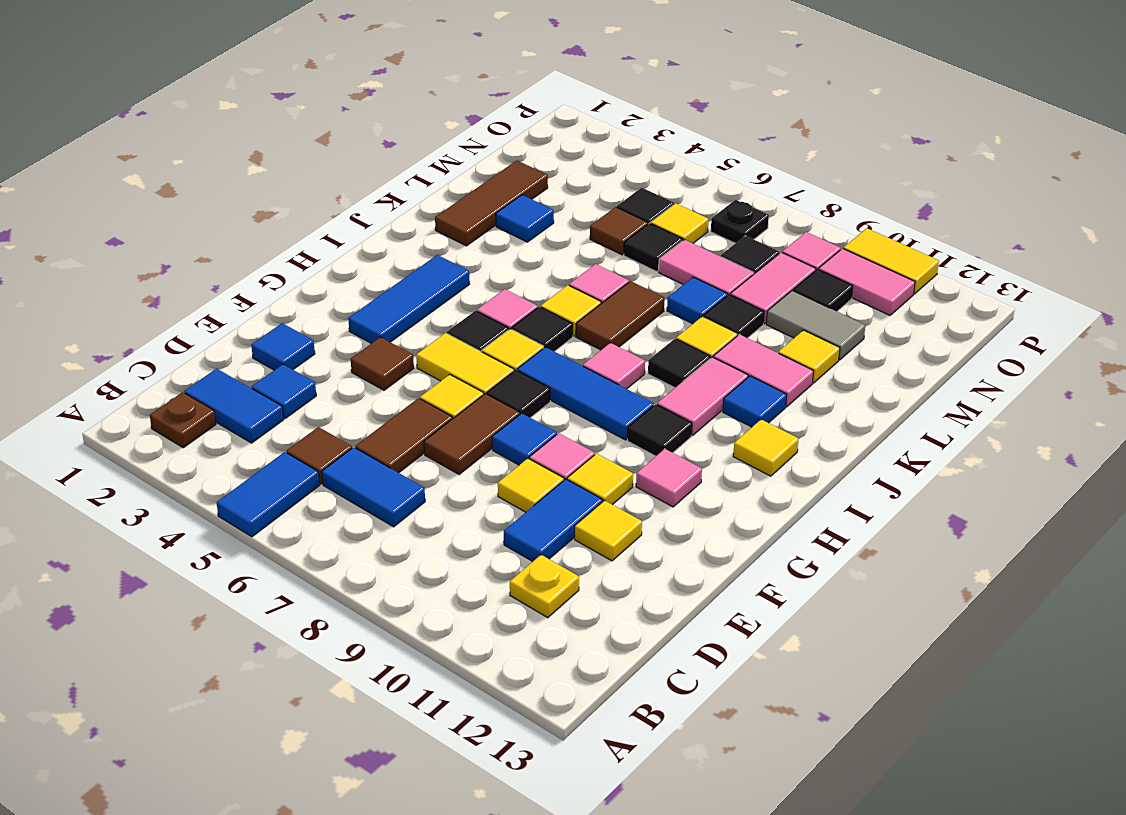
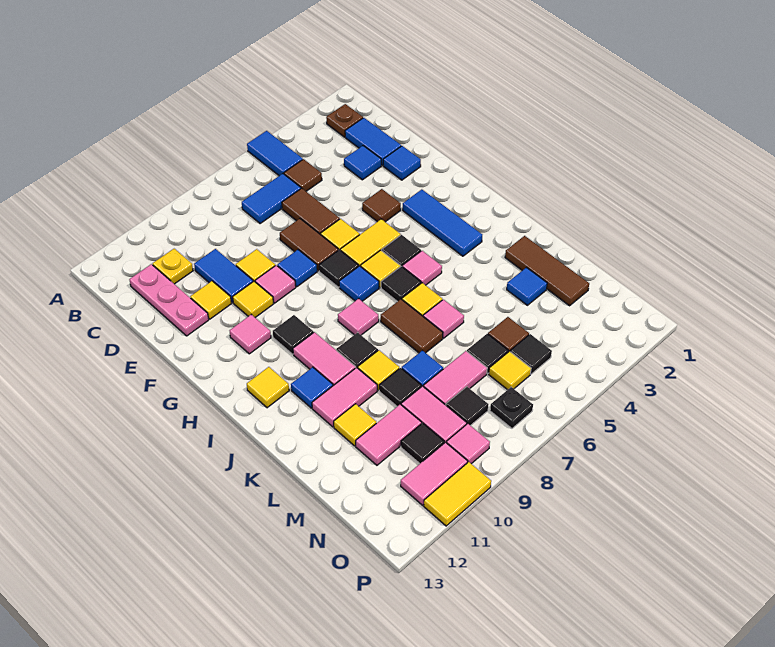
blue 1x2 tile [184,369,284,443] -> blue 1x2 tile turned to [345,118,401,166]
none -> pink 1x3 plate [129,264,209,336]
blue 1x3 tile [517,347,654,440] -> blue 1x1 tile [339,266,379,301]
grey 1x2 tile [766,291,865,360] -> pink 1x2 tile [356,404,422,465]

